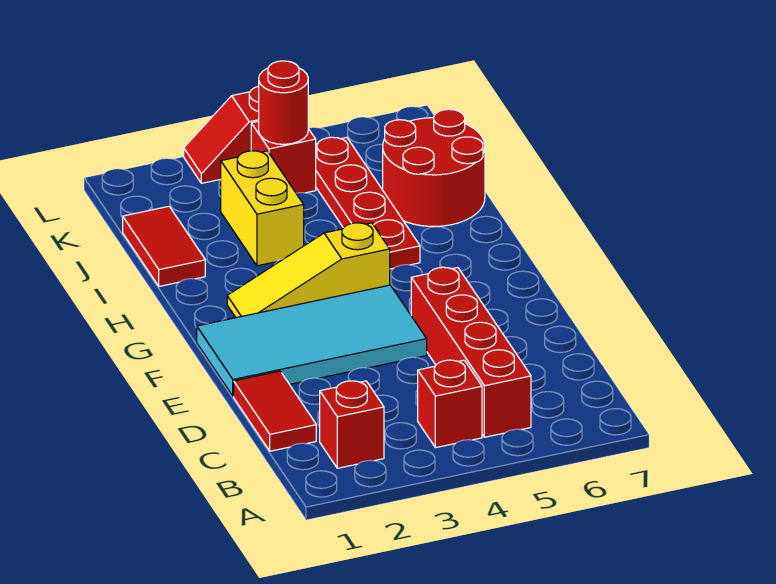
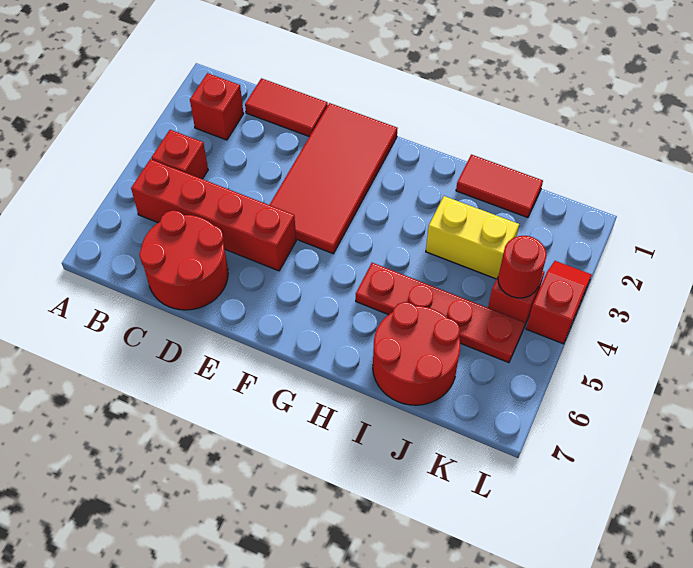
none -> red 2x2 round brick [139,210,228,310]
cyan 2x4 tile [197,285,427,396] -> red 2x4 tile [270,103,398,254]
yellow 1x3 slope [227,223,390,318] -> none

